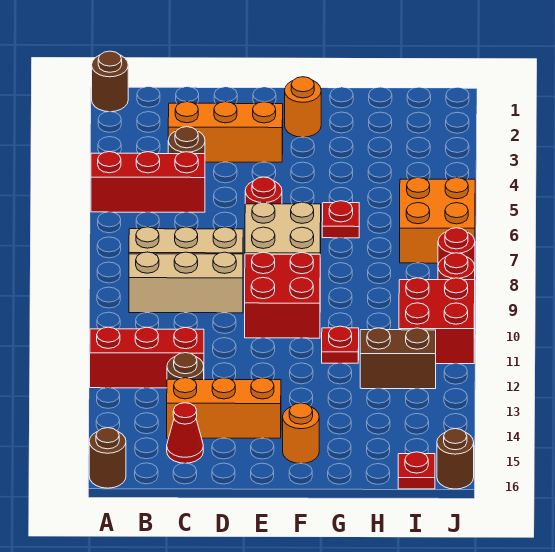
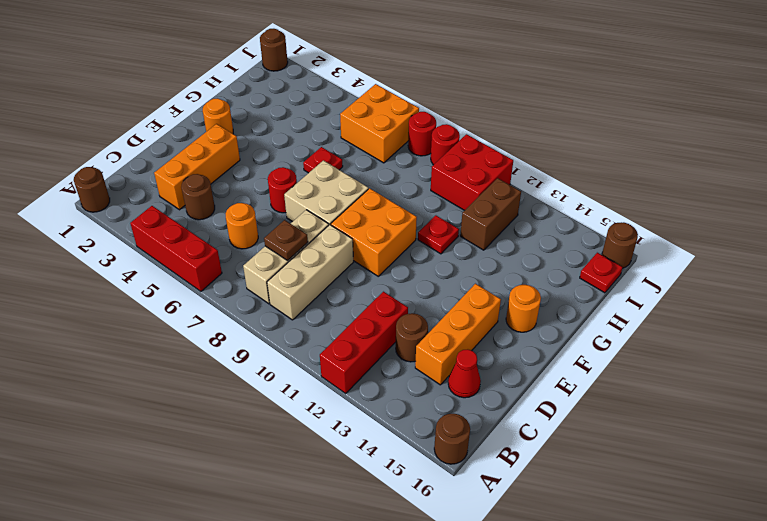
red 1x3 brick [91,152,205,212] -> red 1x3 brick turned to [130,206,222,291]
none -> orange 1x1 round brick [226,203,258,249]
none -> brown 1x1 plate [264,220,308,261]
red 2x2 brick [245,252,320,338] -> orange 2x2 brick [331,188,417,276]
none -> brown 1x1 round brick [260,29,288,71]

